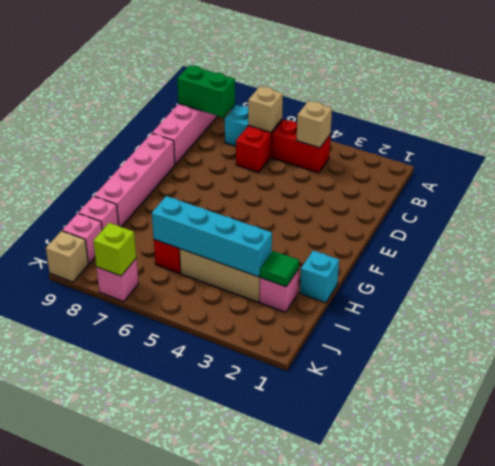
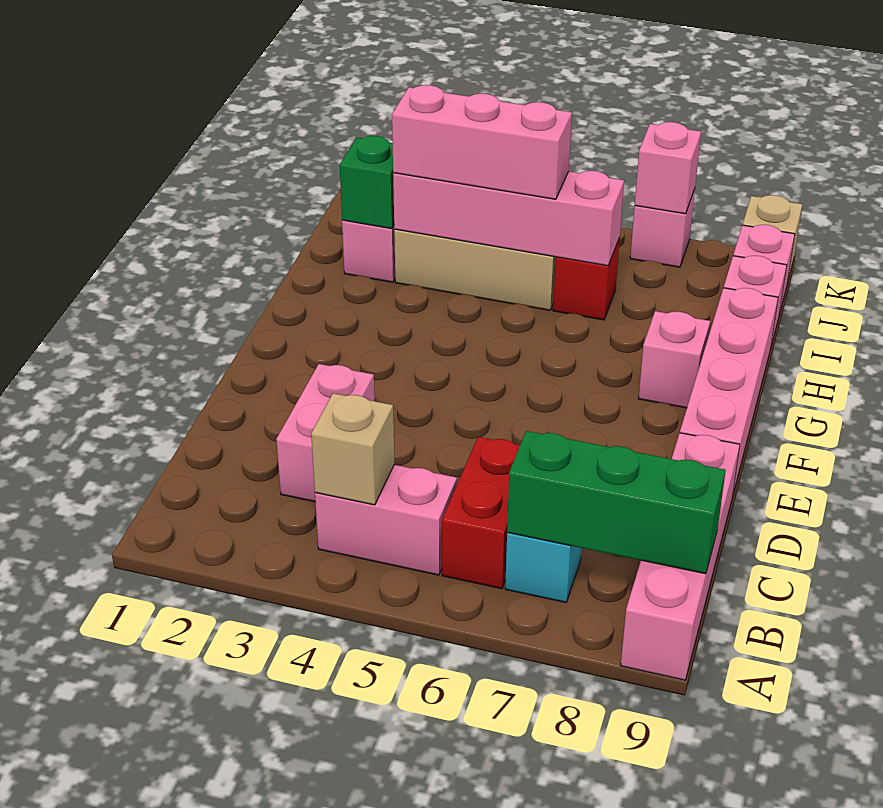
red 1x2 brick [272,119,331,173] -> pink 1x2 brick [315,465,457,575]
tan 1x1 brick [248,86,283,132] -> none
green 1x2 brick [177,65,235,117] -> green 1x3 brick [507,431,726,574]
none -> pink 1x2 brick [276,364,375,502]
none -> pink 1x1 brick [638,311,710,408]
cyan 1x1 brick [300,251,339,303] -> none
green 1x1 tile [260,251,299,287] -> green 1x1 brick [340,136,394,229]
cyan 1x4 brick [152,196,272,277] -> pink 1x4 brick [393,171,624,266]
none -> pink 1x3 brick [392,85,572,199]
lime 1x1 brick [93,223,136,276] -> pink 1x1 brick [635,122,701,214]

